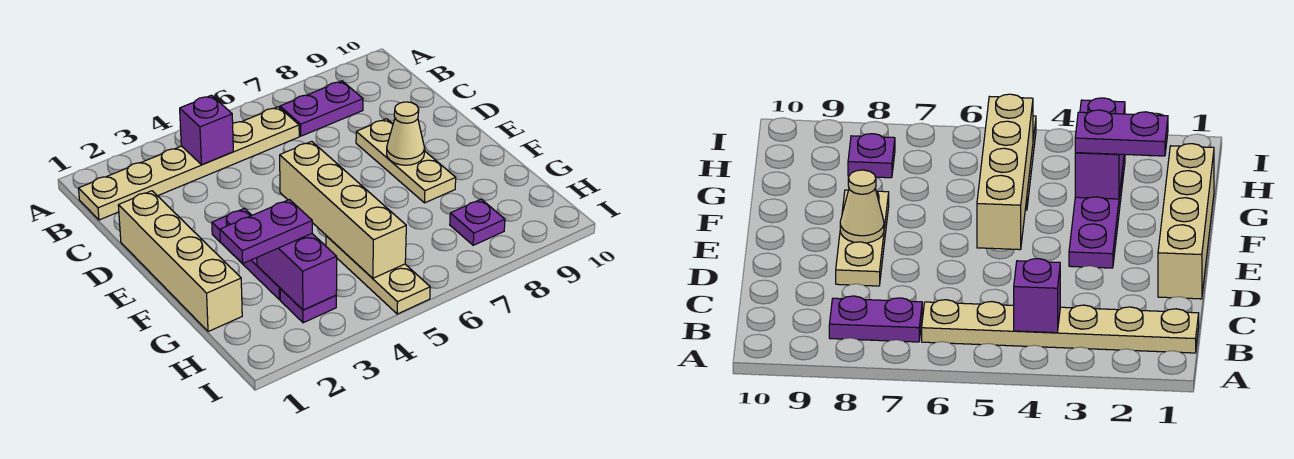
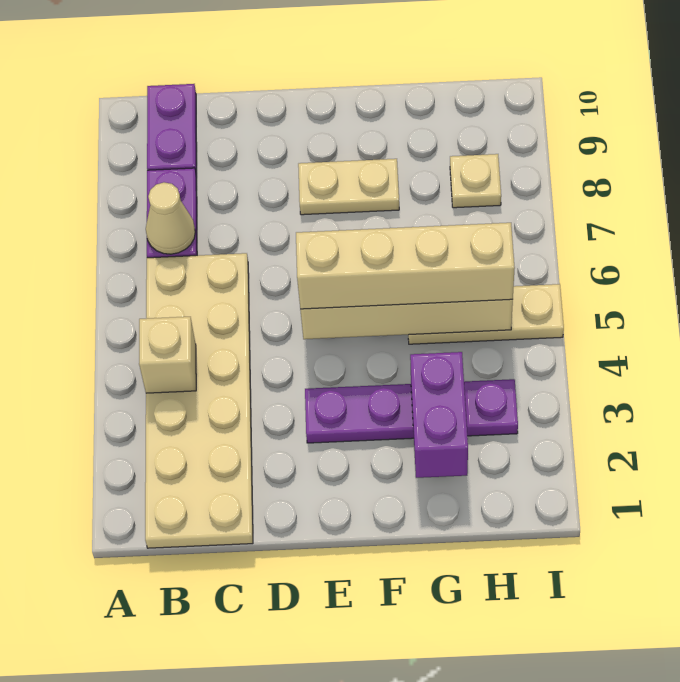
tan 1x6 plate [79,107,299,220] -> tan 2x6 plate [145,253,253,548]
purple 1x1 brick [180,95,233,165] -> tan 1x1 brick [139,317,196,393]
tan 1x4 brick [118,191,242,332] -> tan 1x4 brick moved to [296,223,515,309]
tan 1x3 plate [356,119,456,203] -> tan 1x2 plate [298,159,399,215]
tan 1x1 cone [387,102,425,165] -> tan 1x1 cone moved to [146,182,195,254]
purple 1x2 plate [220,200,312,264] -> purple 1x2 plate moved to [147,84,197,176]
purple 1x2 brick [257,234,337,310] -> purple 1x2 brick turned to [410,352,468,478]
purple 1x1 plate [450,199,505,245] -> tan 1x1 plate [450,154,501,208]

